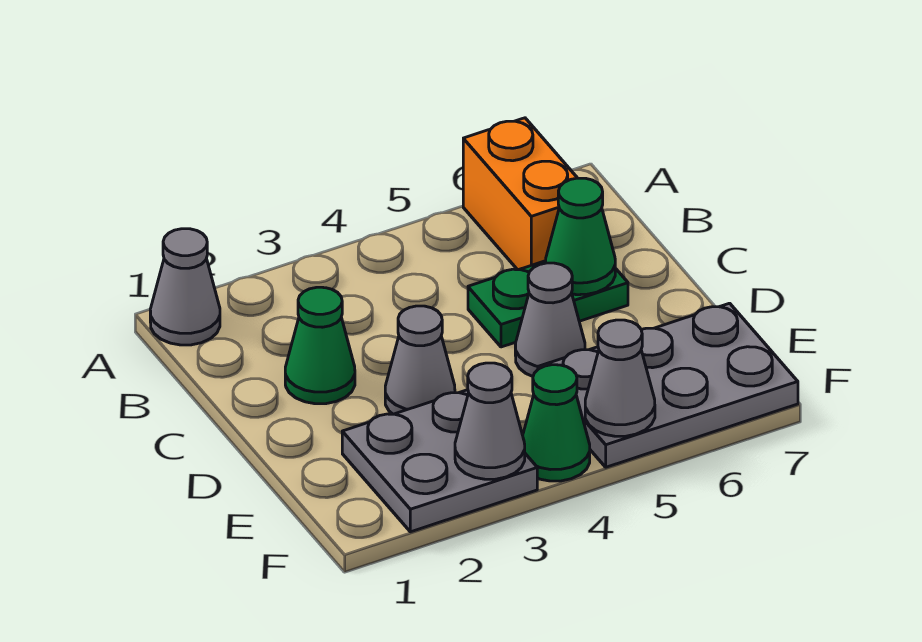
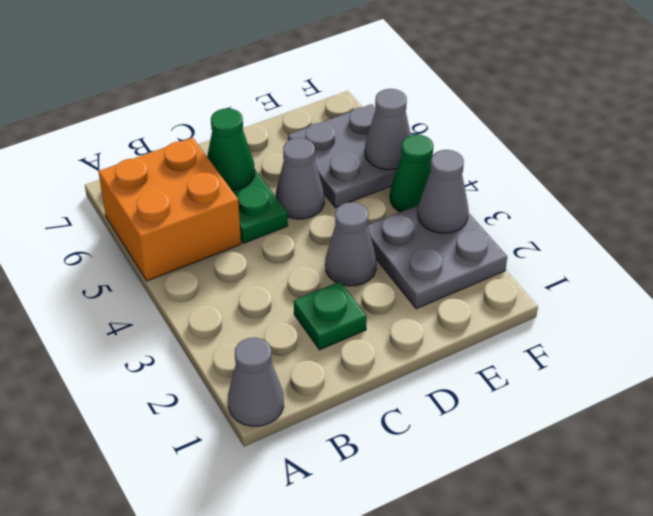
orange 1x2 brick [463,118,577,270] -> orange 2x2 brick [98,138,241,281]
green 1x1 cone [285,287,355,404] -> green 1x1 plate [294,282,367,350]
grey 2x3 plate [538,303,798,467] -> grey 2x2 plate [288,104,397,208]

